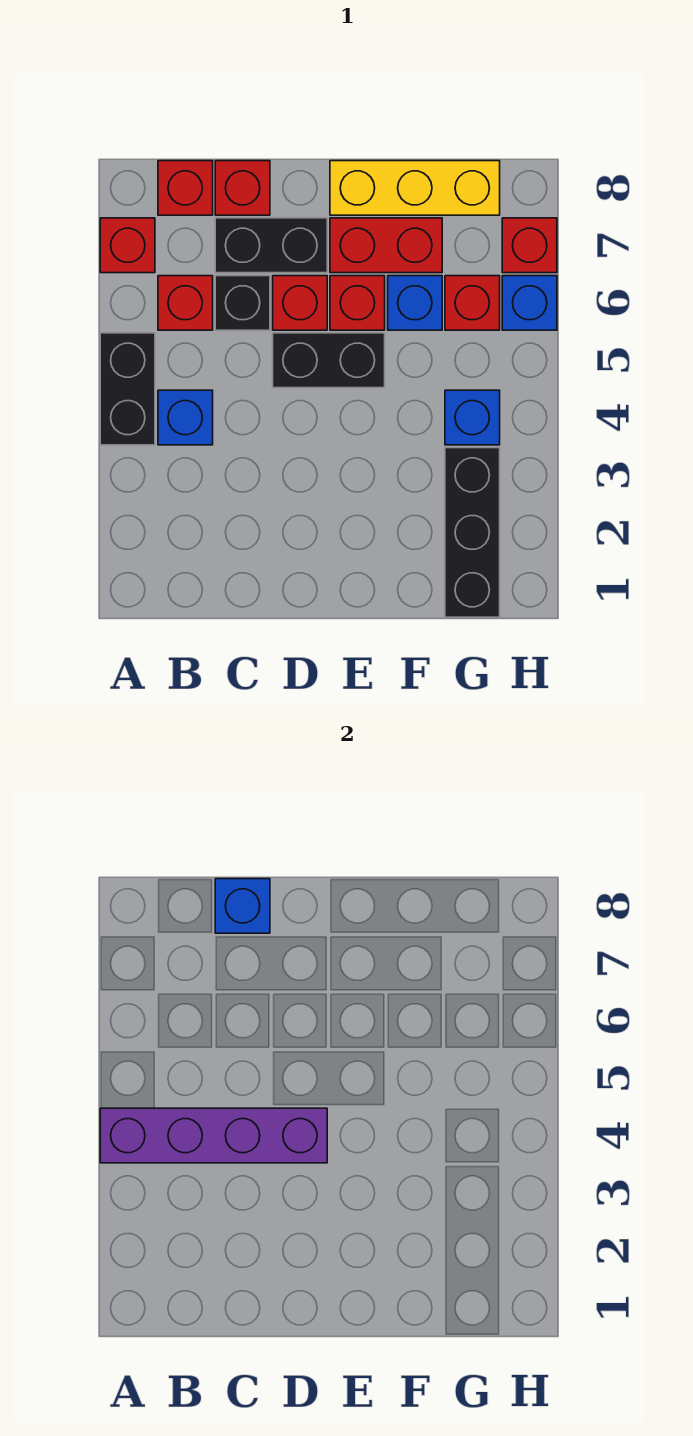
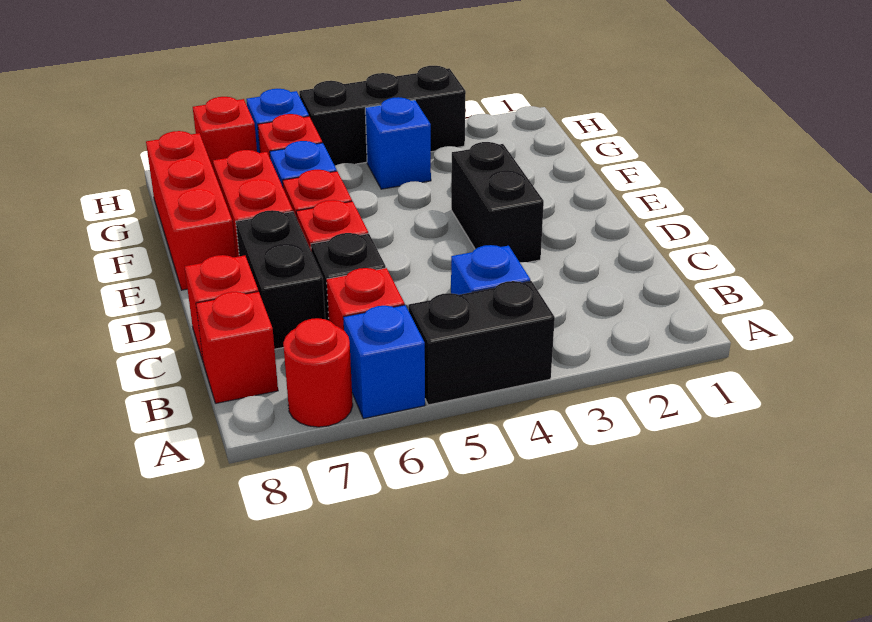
purple 1x4 brick [100,1108,327,1163] -> none
red 1x1 brick [100,218,155,273] -> red 1x1 round brick [283,318,353,427]
blue 1x1 brick [215,879,270,933] -> blue 1x1 brick moved to [343,305,425,419]
black 1x2 brick [273,333,385,388] -> black 1x2 brick moved to [451,142,544,262]
yellow 1x3 brick [330,161,500,215] -> red 1x3 brick [146,131,236,290]
black 1x3 brick [445,448,500,617] -> black 1x3 brick moved to [299,66,466,166]

